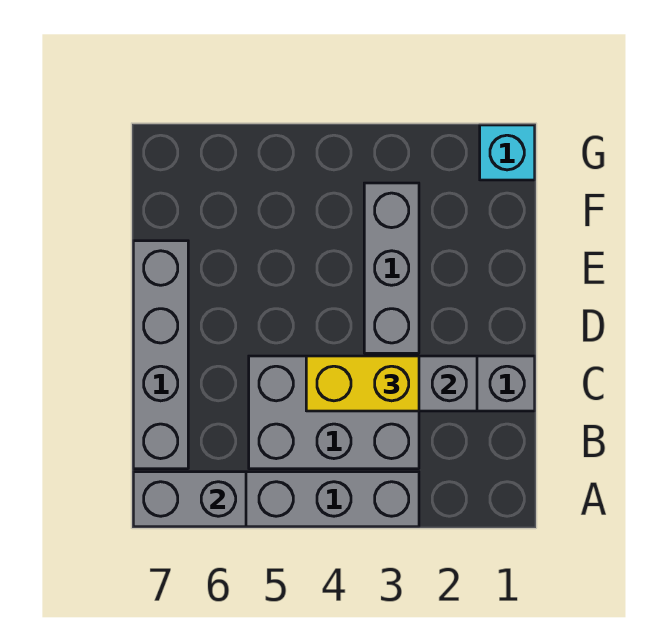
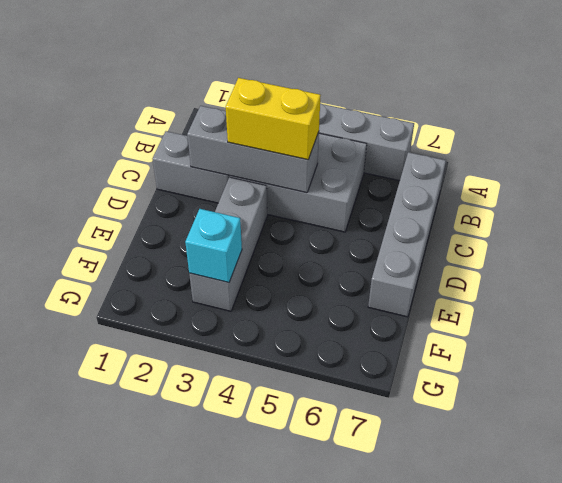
grey 1x2 brick [133,472,246,527] -> none
cyan 1x1 brick [480,125,535,180] -> cyan 1x1 brick moved to [185,209,242,282]

